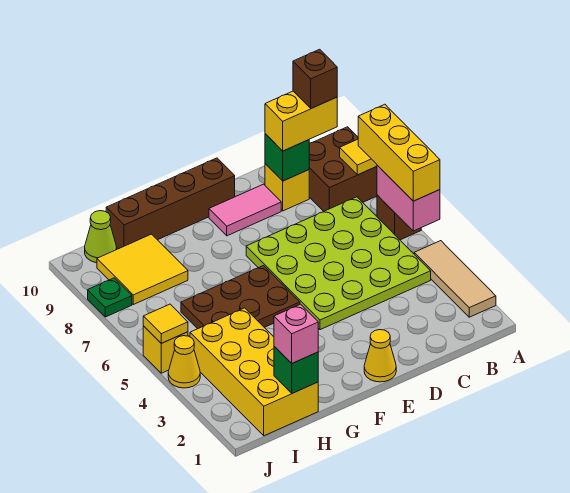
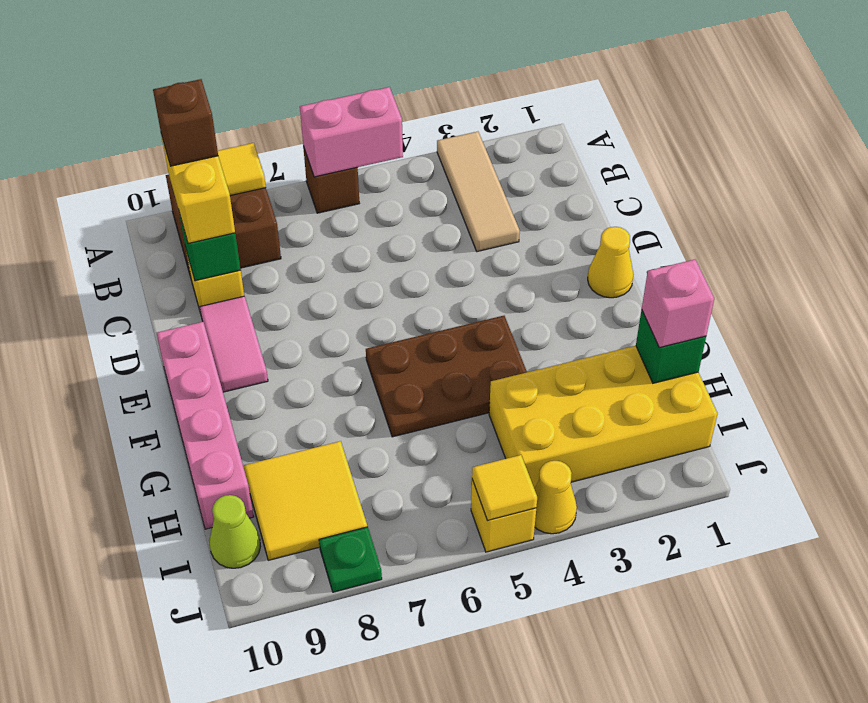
tan 1x3 tile [414,241,496,317] -> tan 1x3 tile turned to [437,132,520,252]
yellow 1x3 brick [358,104,440,201] -> none
lime 4x4 plate [246,197,431,330] -> none
brown 1x4 brick [106,158,235,249] -> pink 1x4 brick [157,322,254,529]
brown 2x3 plate [181,266,300,329] -> brown 2x3 plate turned to [366,316,527,437]

